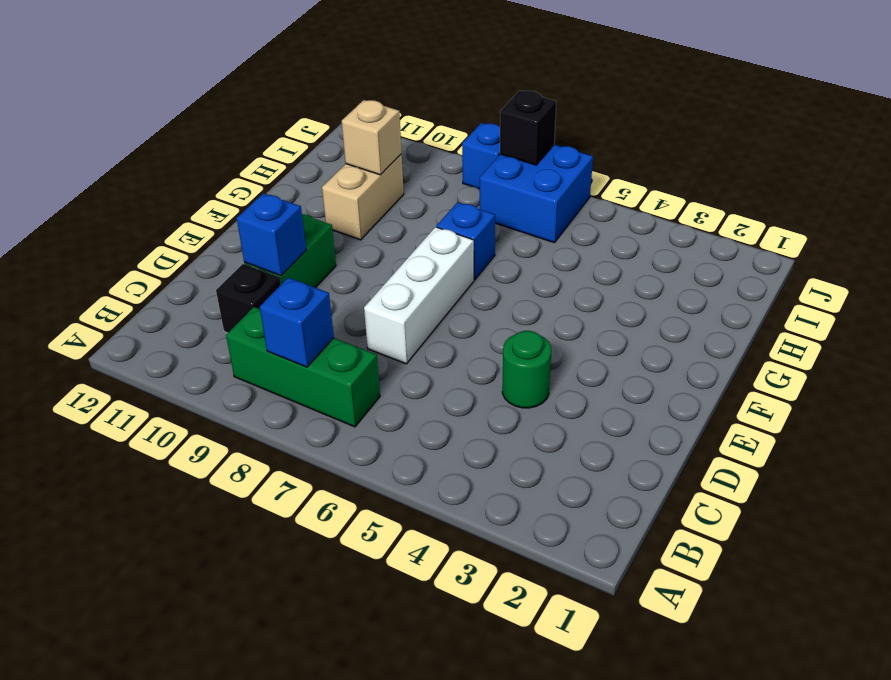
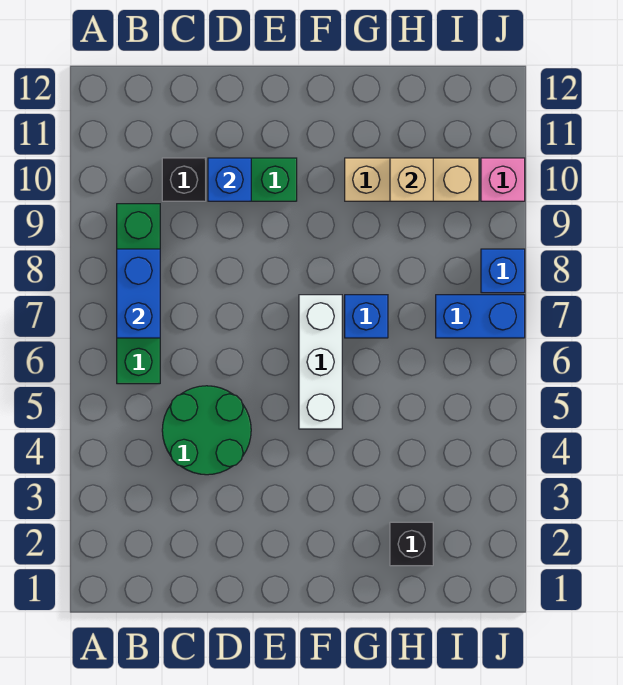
green 1x3 brick [226,307,380,427] -> green 1x4 brick [117,204,160,384]
blue 1x1 brick [260,278,334,367] -> blue 1x2 brick [117,249,160,338]
green 1x1 round brick [502,331,551,408] -> green 2x2 round brick [162,386,251,475]
white 1x3 brick [364,227,474,364] -> white 1x3 brick turned to [299,295,342,429]
tan 1x2 brick [322,154,404,240] -> tan 1x3 brick [345,158,479,201]
blue 2x2 brick [480,145,593,243] -> blue 1x2 brick [436,295,525,338]
black 1x1 brick [500,91,556,165] -> black 1x1 brick moved to [390,522,433,566]
none -> pink 1x1 brick [481,158,525,201]

